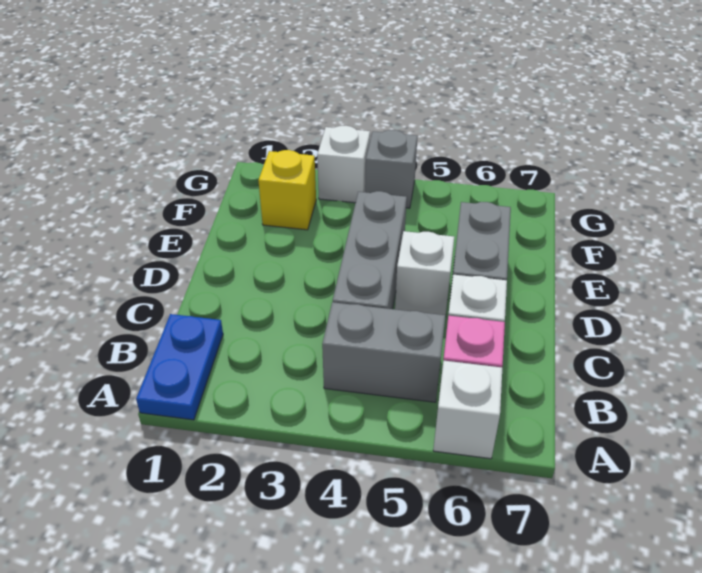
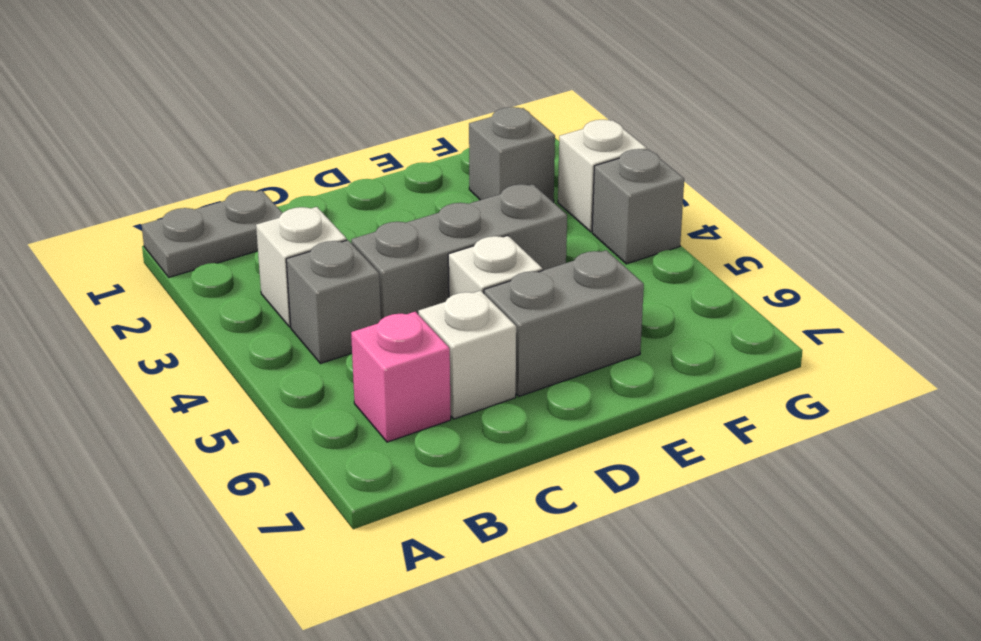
blue 1x2 plate [136,314,223,420] -> grey 1x2 plate [142,190,282,277]
white 1x1 brick [433,361,502,459] -> white 1x1 brick moved to [256,207,347,327]
grey 1x2 brick [322,302,446,402] -> grey 1x1 brick [286,240,381,364]
yellow 1x1 brick [258,150,316,230] -> grey 1x1 brick [469,107,555,202]

